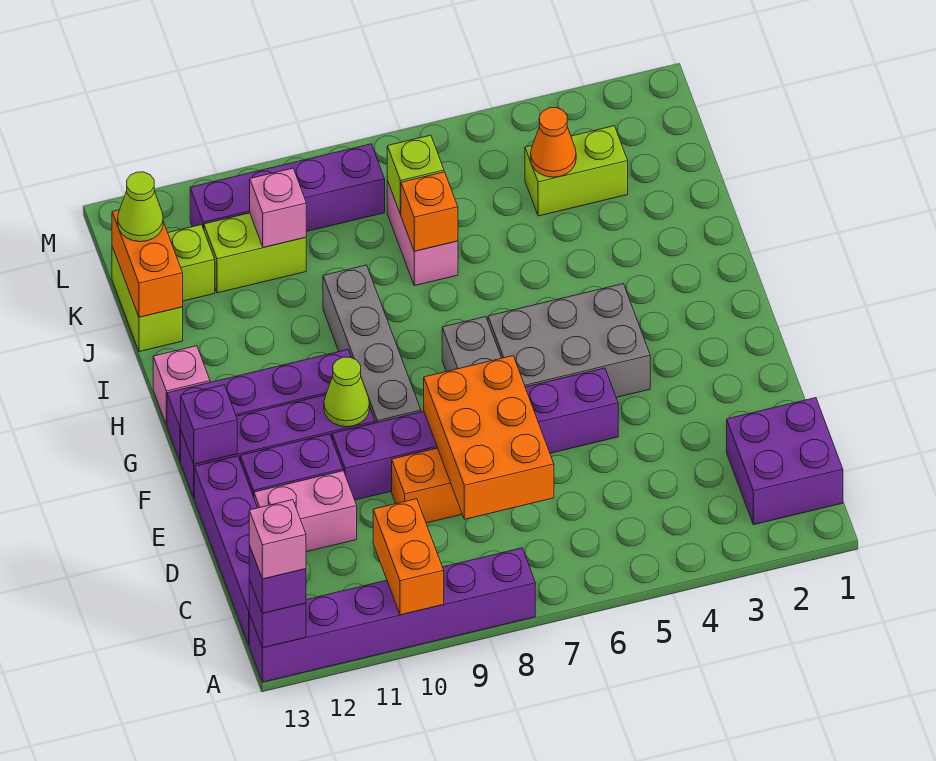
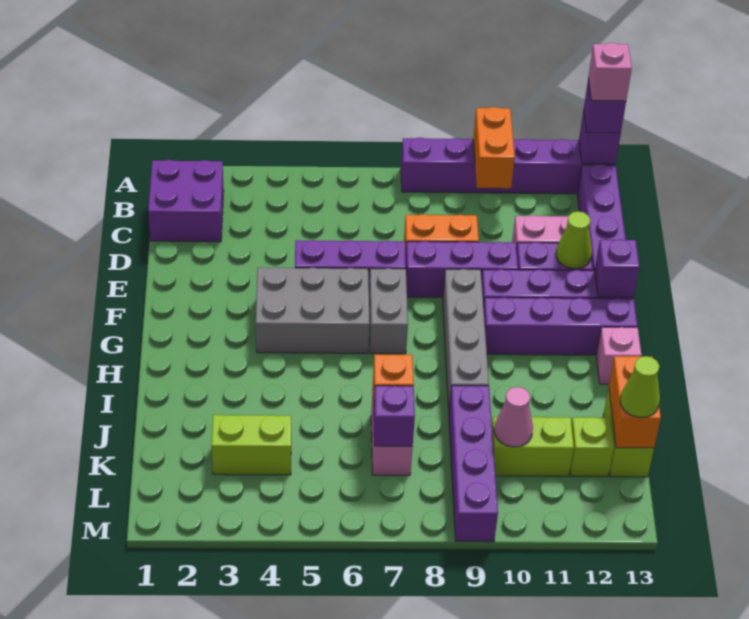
orange 2x3 brick [424,356,554,519] -> none
lime 1x1 cone [324,357,370,427] -> lime 1x1 cone moved to [556,211,592,269]
orange 1x1 cone [531,108,576,177] -> none
lime 1x1 brick [387,135,444,215] -> purple 1x1 brick [373,386,415,446]
pink 1x1 brick [250,168,306,248] -> pink 1x1 cone [494,387,533,447]
purple 1x4 brick [190,144,385,232] -> purple 1x4 brick turned to [449,386,498,542]

